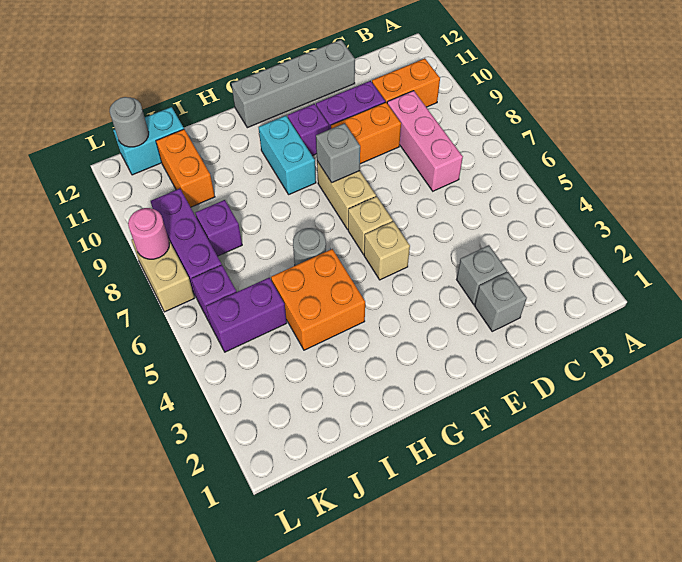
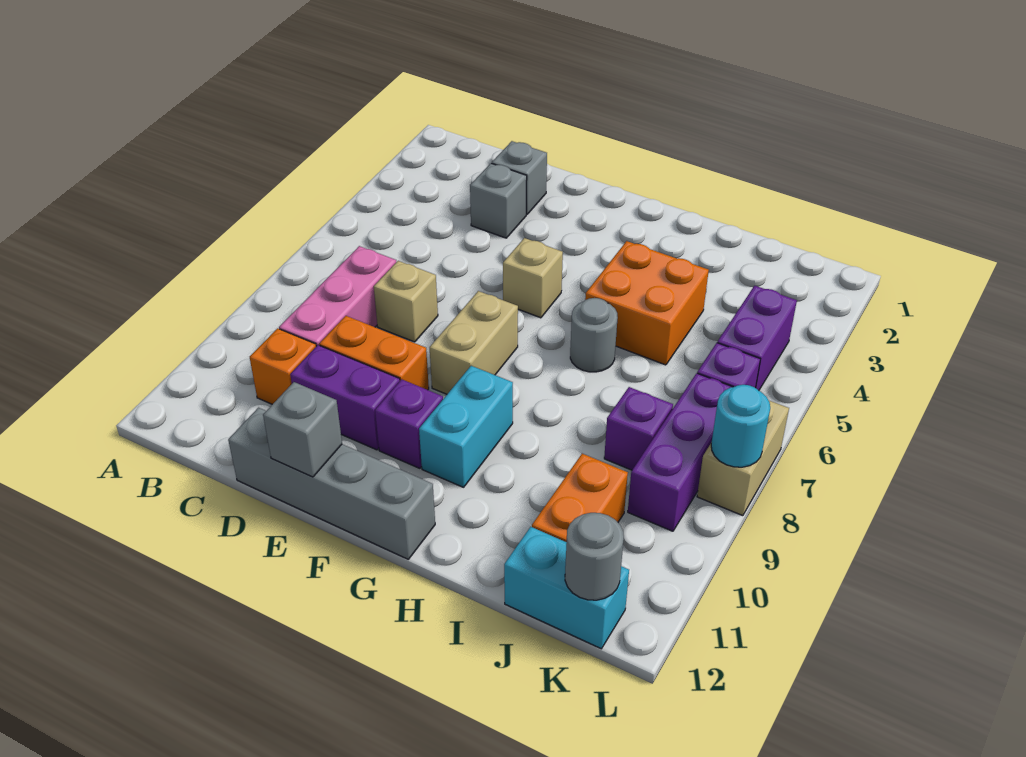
orange 1x2 brick [372,58,440,107] -> orange 1x1 brick [250,328,316,404]
tan 1x1 brick [348,196,393,254] -> tan 1x1 brick moved to [374,261,438,342]
grey 1x1 brick [316,123,360,182] -> grey 1x1 brick moved to [263,382,342,477]
purple 1x2 brick [206,278,287,352] -> purple 1x2 brick turned to [717,286,797,390]
pink 1x1 round brick [128,208,169,259] -> cyan 1x1 round brick [711,385,770,467]

